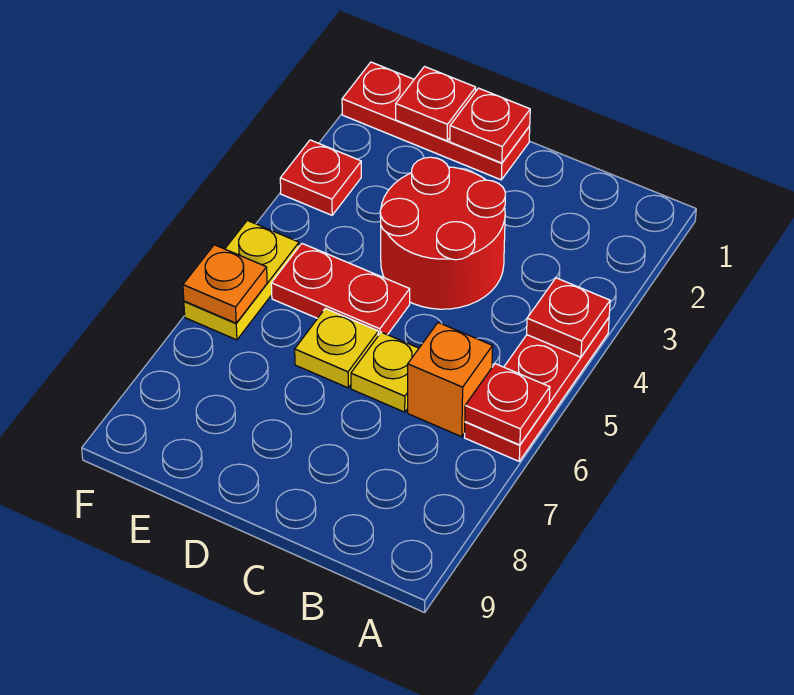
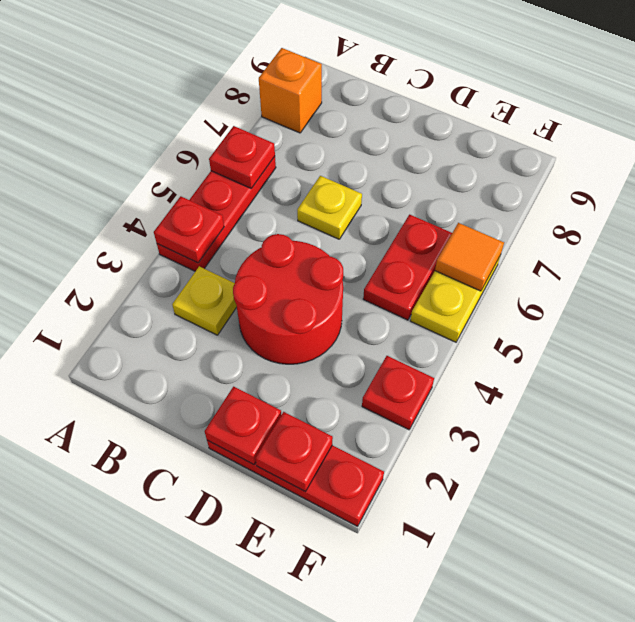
orange 1x1 brick [408,323,493,437] -> orange 1x1 brick moved to [259,48,322,133]
red 1x2 plate [271,244,410,336] -> red 1x2 plate turned to [363,215,452,320]
yellow 1x1 plate [295,308,378,388] -> yellow 1x1 plate moved to [172,266,237,335]
orange 1x1 plate [183,245,267,323] -> orange 1x1 tile [435,223,504,291]

